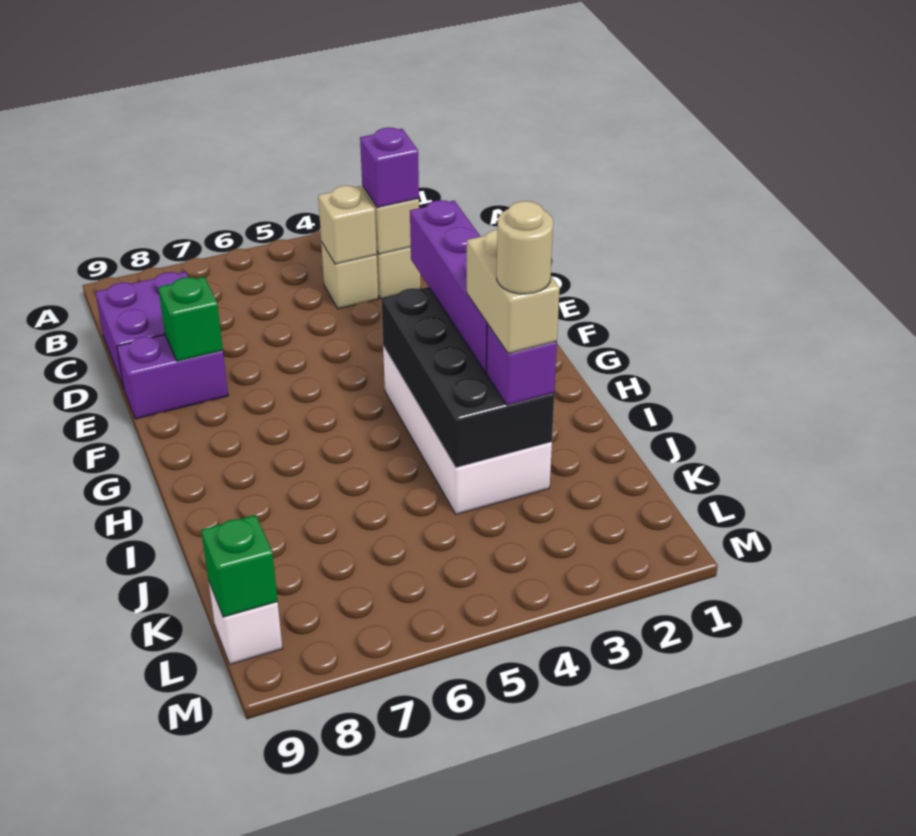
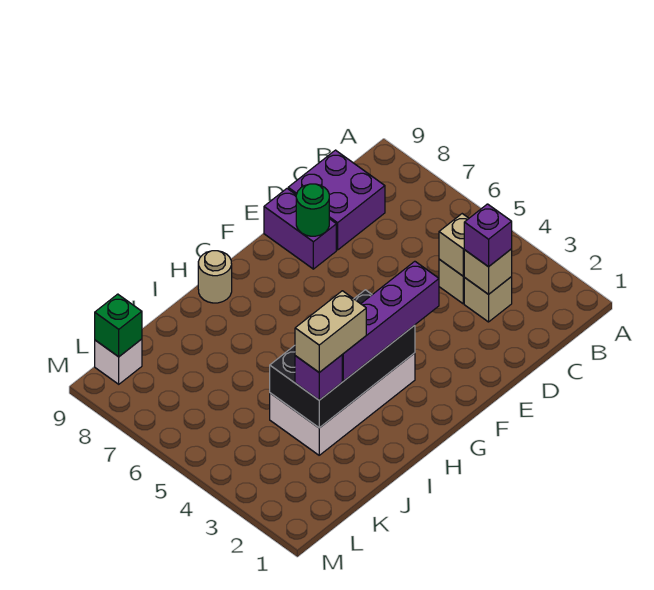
green 1x1 brick [158,277,223,361] -> green 1x1 round brick [296,184,329,236]
tan 1x1 round brick [497,201,553,294] -> tan 1x1 round brick moved to [198,251,232,303]

